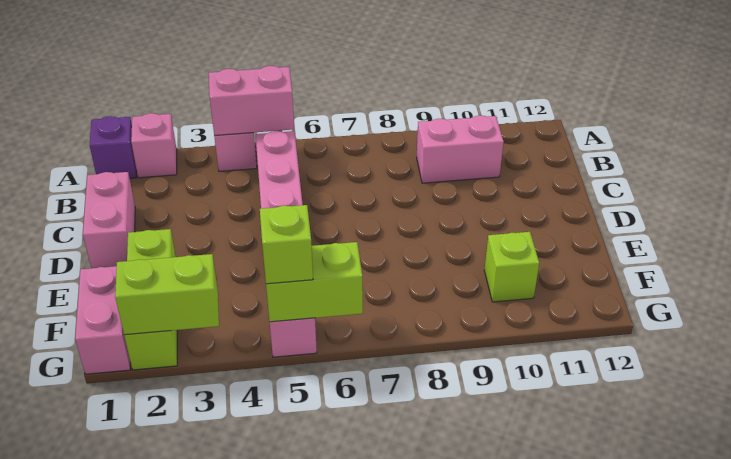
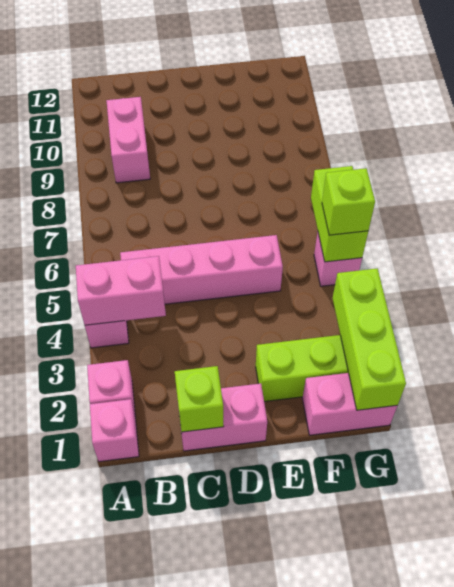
purple 1x1 brick [90,116,137,178] -> pink 1x1 brick [90,399,139,462]
pink 1x2 brick [209,66,294,136] -> pink 1x2 brick turned to [76,256,166,325]
lime 1x1 brick [484,232,539,302] -> lime 1x1 brick moved to [175,366,224,432]
lime 1x2 brick [115,254,219,335] -> lime 1x3 brick [333,269,406,410]

